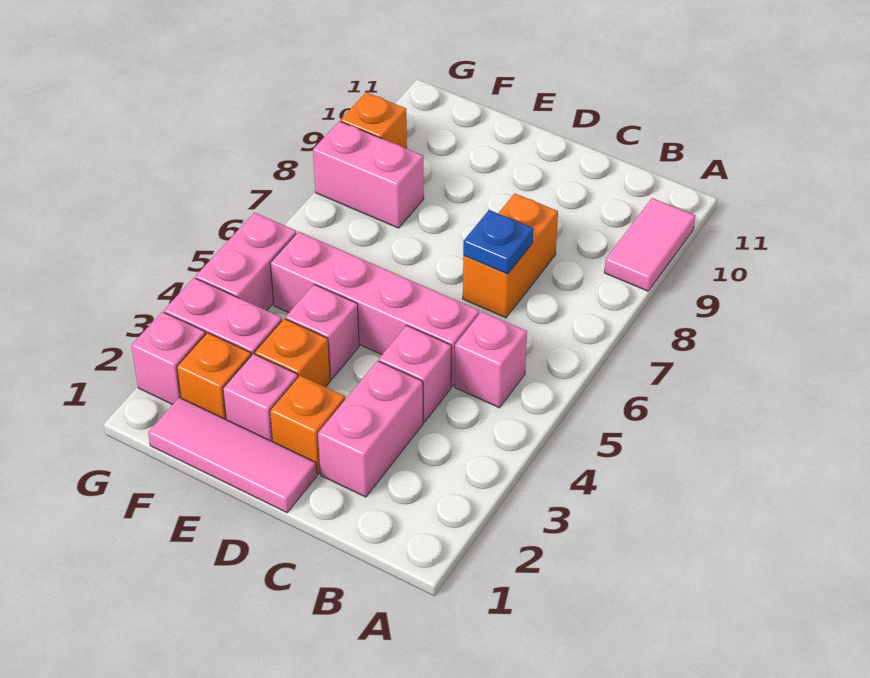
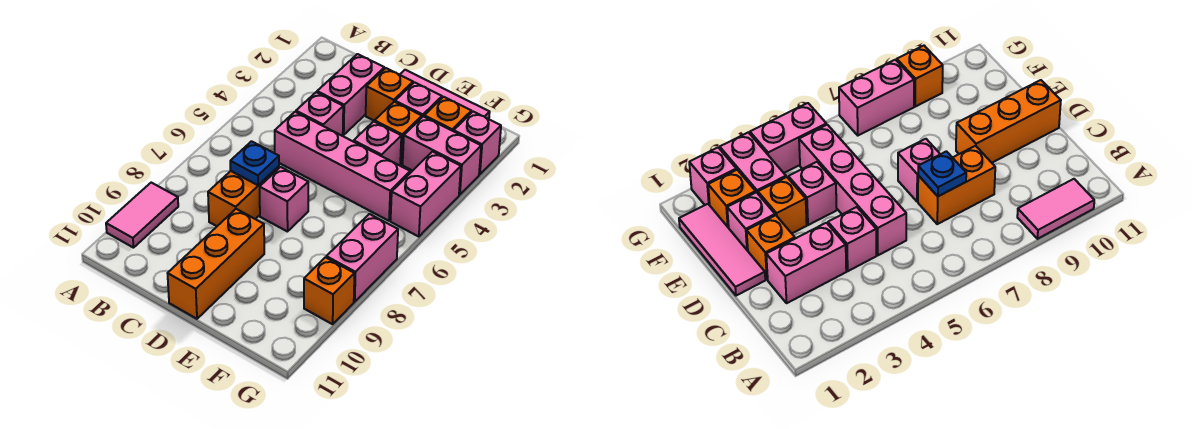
pink 1x1 brick [455,311,527,408] -> pink 1x1 brick moved to [260,167,308,232]
none -> orange 1x3 brick [168,209,264,319]
pink 1x2 brick [313,121,424,228] -> pink 1x2 brick turned to [326,214,398,302]

